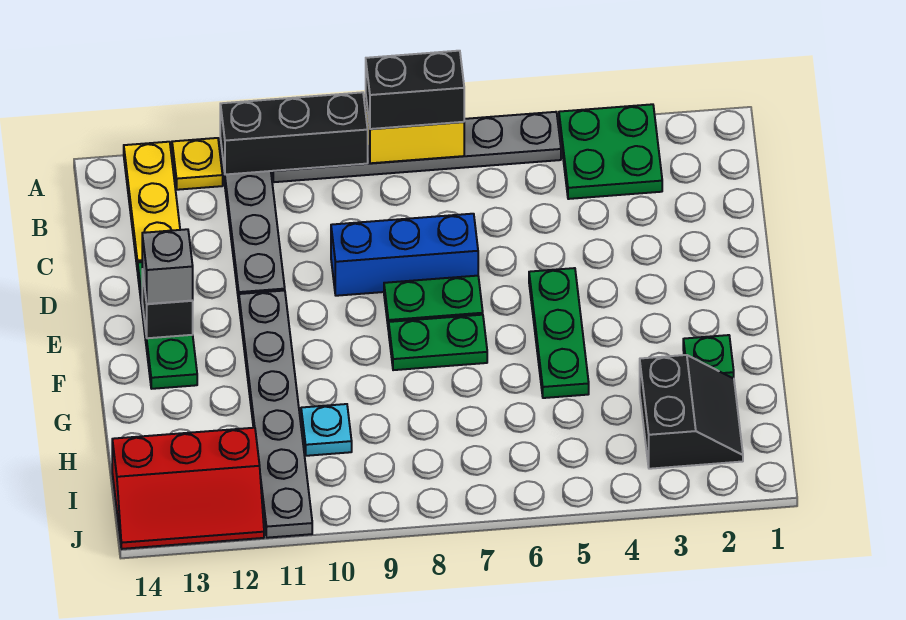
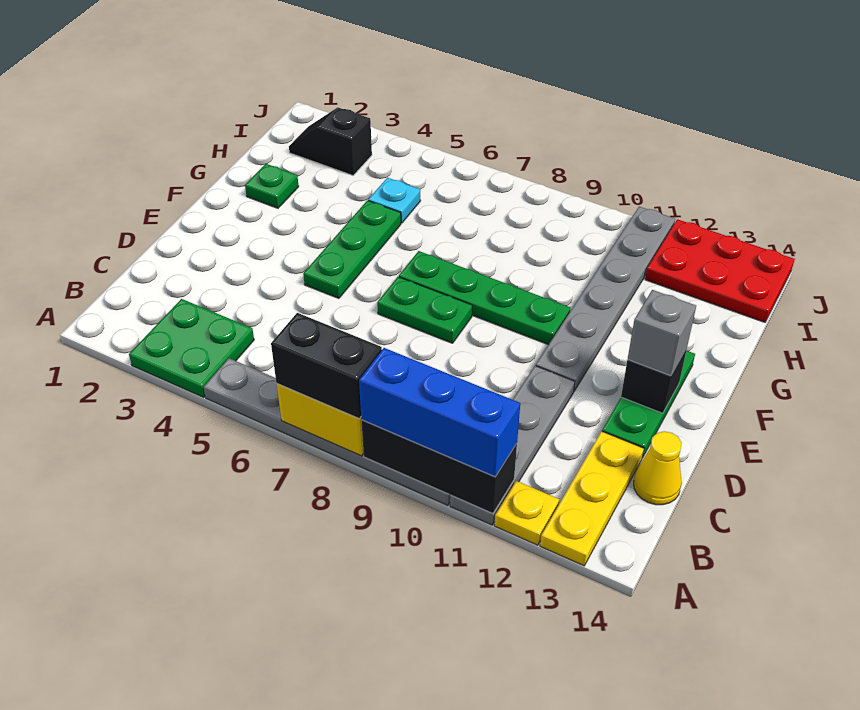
none -> yellow 1x1 cone [634,431,682,505]
blue 1x3 brick [331,214,478,296] -> blue 1x3 brick moved to [359,348,520,477]
green 1x2 plate [389,315,487,370] -> green 1x4 plate [399,251,570,345]
black 2x2 slope [640,355,743,469] -> black 1x2 slope [289,107,372,175]
cyan 1x1 plate [301,404,352,456] -> cyan 1x1 plate moved to [368,178,421,223]
red 2x3 slope [112,428,264,549] -> red 2x3 plate [645,219,795,322]

